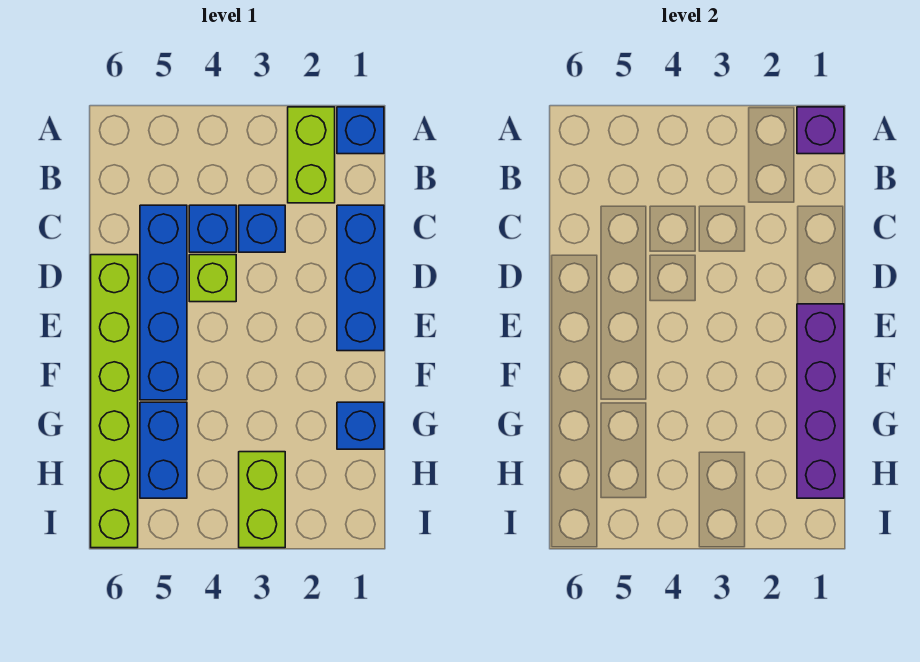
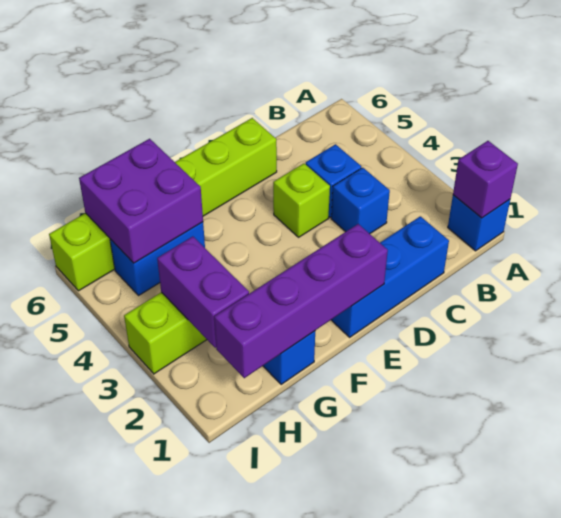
lime 1x2 brick [288,107,335,203] -> none
blue 1x4 brick [140,205,187,400] -> none
none -> purple 2x2 brick [79,139,203,263]
none -> purple 1x2 brick [157,236,249,348]

